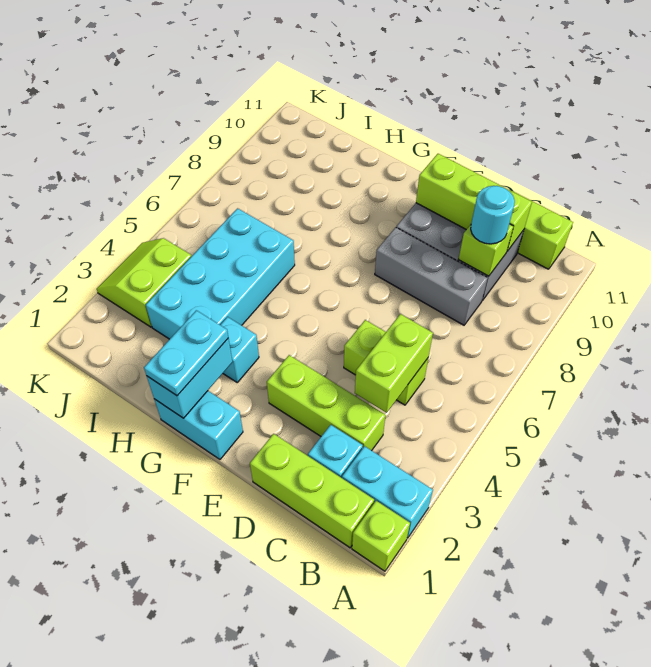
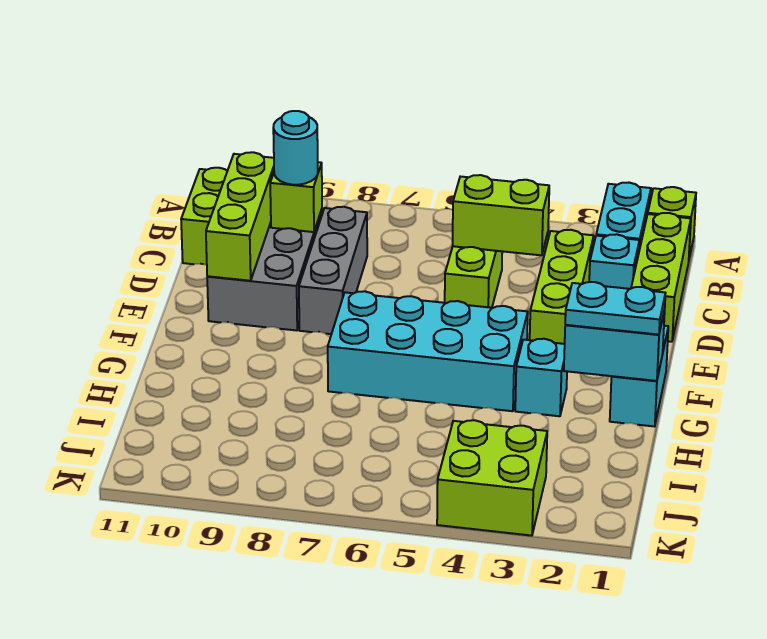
cyan 2x4 brick [146,208,295,339] -> cyan 2x4 brick moved to [328,291,528,411]
lime 2x2 slope [97,238,191,327] -> lime 2x2 brick [437,420,547,536]

